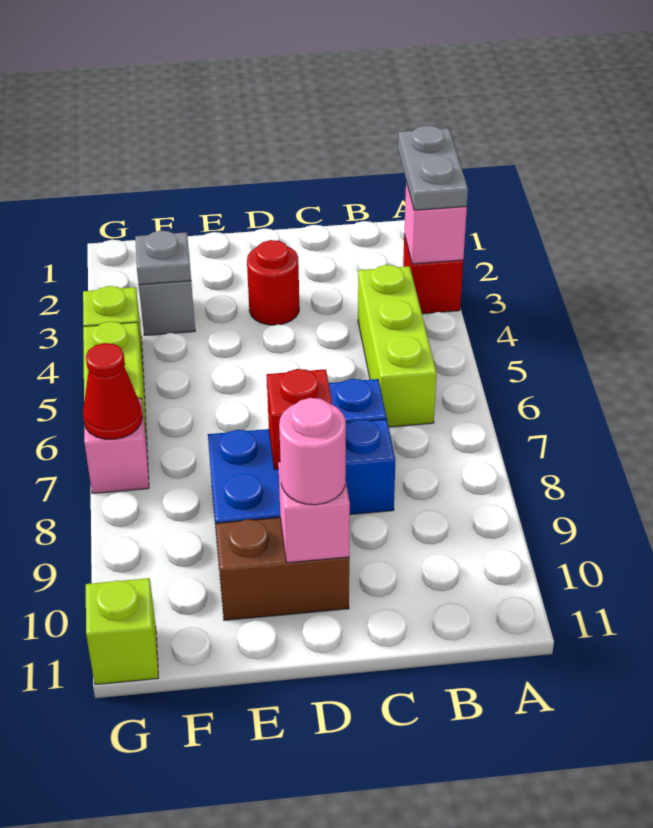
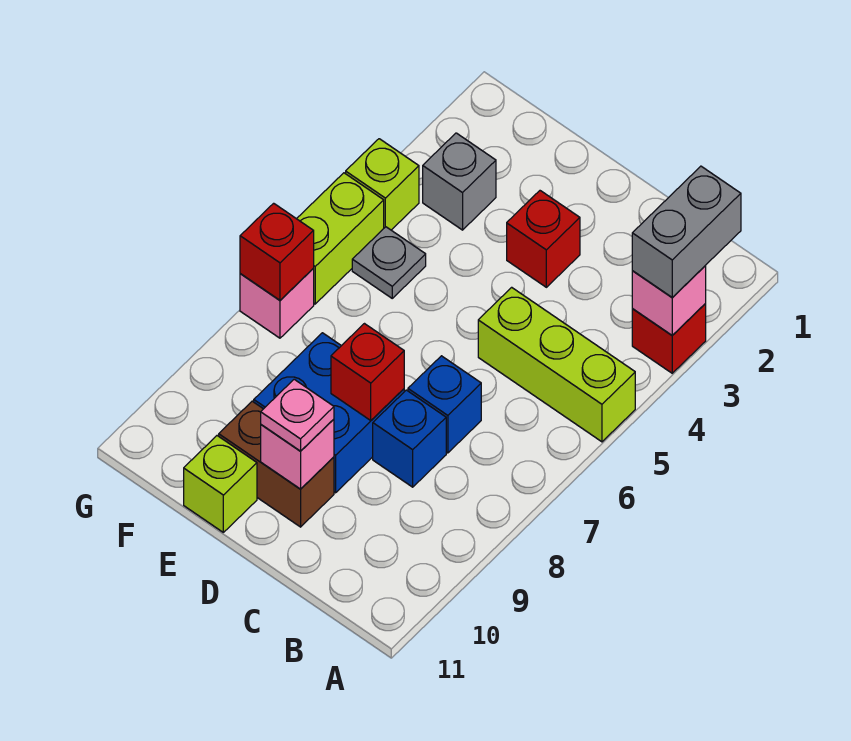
grey 1x2 plate [398,125,468,210] -> grey 1x2 brick [632,166,741,297]
lime 1x3 brick [358,265,437,427] -> lime 1x3 brick turned to [478,287,635,442]
red 1x1 round brick [247,240,299,325] -> red 1x1 brick [507,191,580,287]
pink 1x1 round brick [279,398,346,505] -> pink 1x1 plate [261,379,334,451]
grey 1x1 plate [135,231,191,285] -> grey 1x1 plate moved to [352,227,426,298]
red 1x1 cone [83,343,142,439] -> red 1x1 brick [240,203,314,300]
lime 1x1 brick [86,578,158,685] -> lime 1x1 brick moved to [184,436,257,532]

